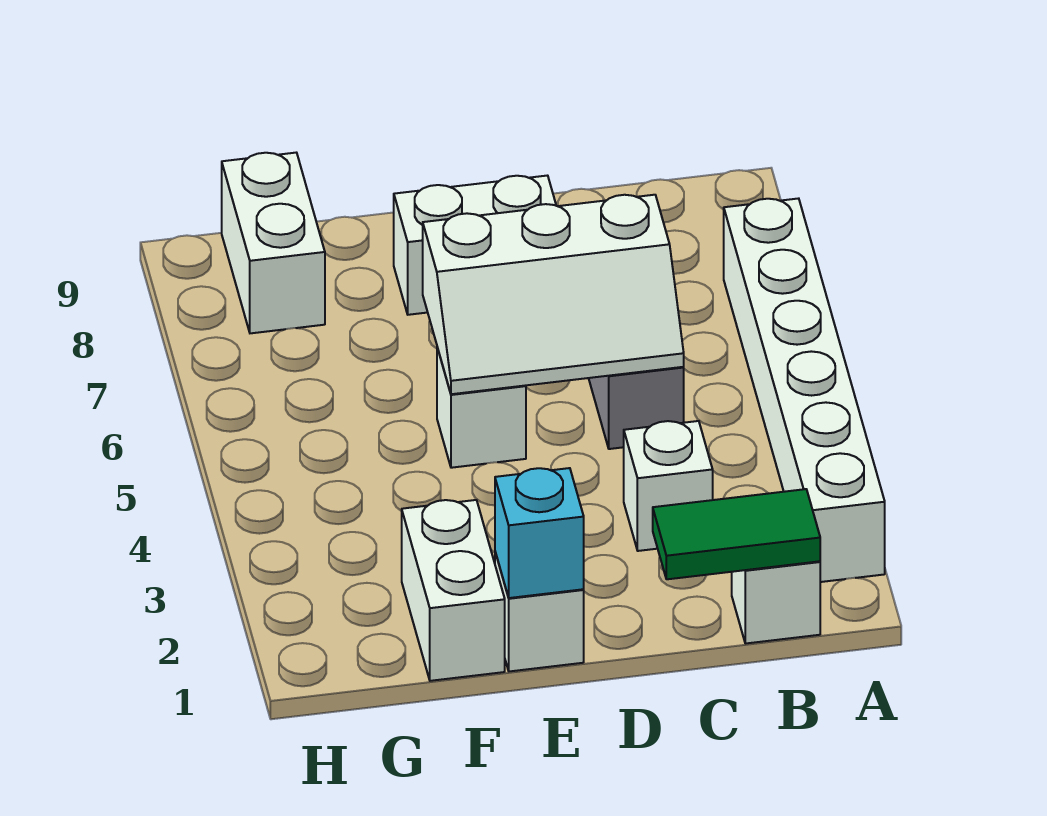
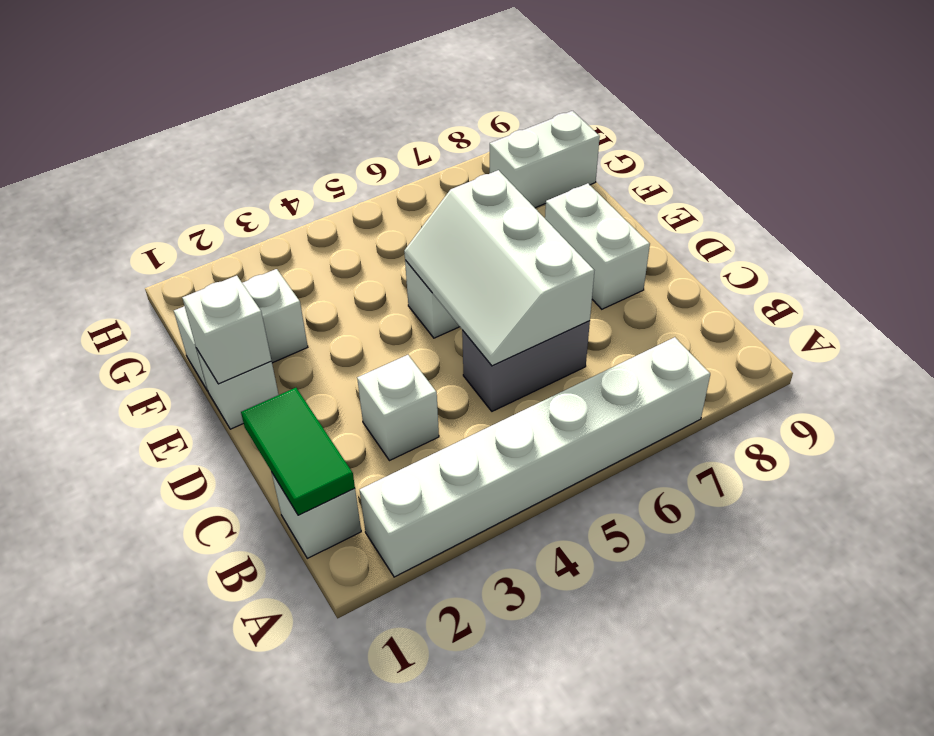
cyan 1x1 brick [495,468,584,598] -> white 1x1 brick [182,276,272,384]

